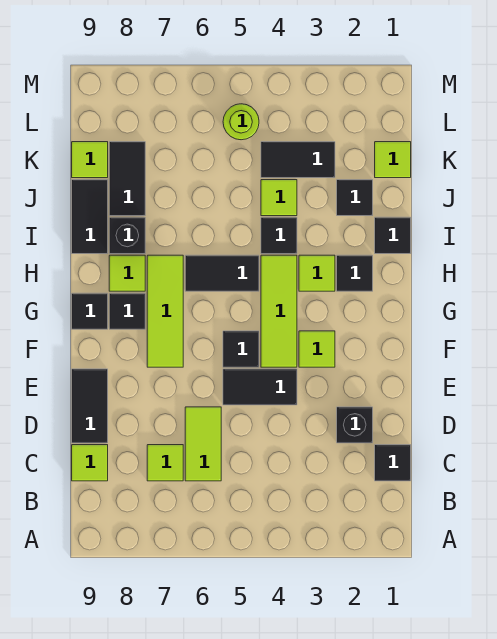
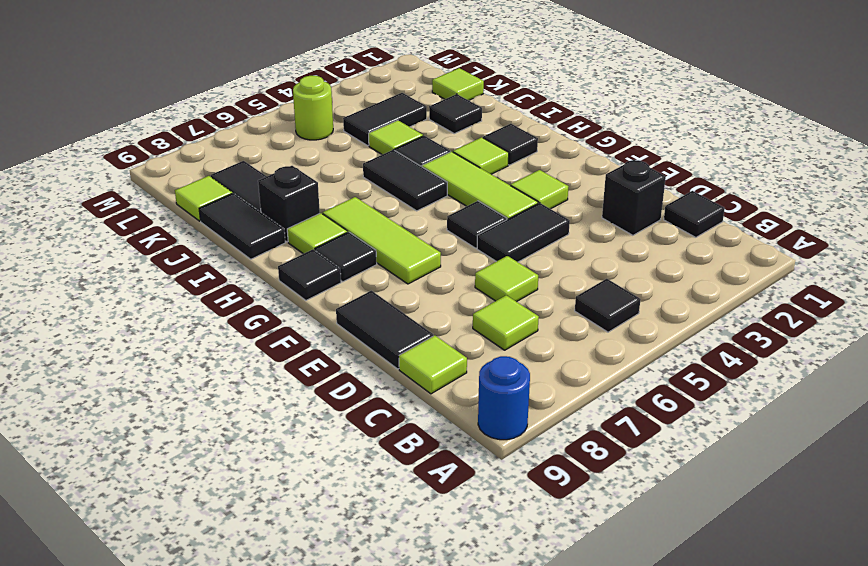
none -> blue 1x1 round brick [478,356,530,440]
lime 1x2 tile [185,407,221,481] -> lime 1x1 tile [475,256,538,302]
black 1x2 tile [185,255,259,291] -> black 1x2 tile turned to [363,150,447,211]
black 1x1 tile [375,217,411,254] -> black 1x1 tile moved to [575,279,641,332]

